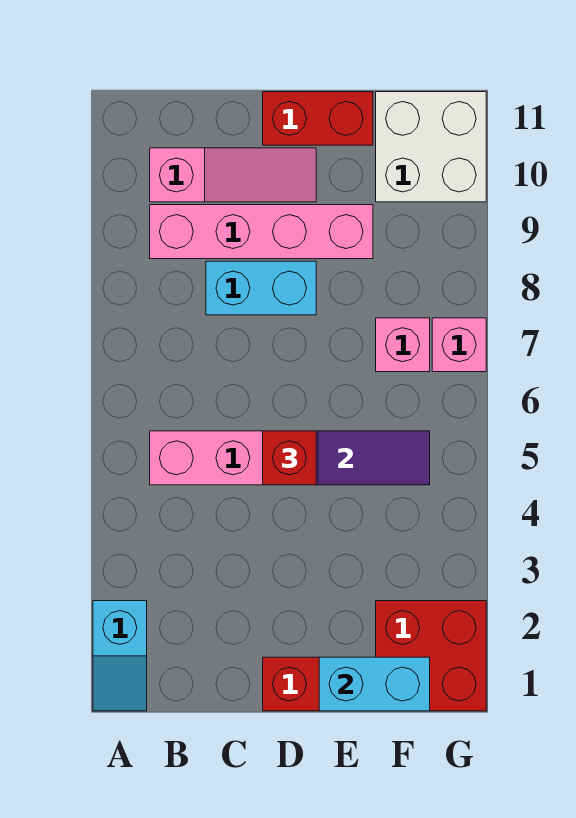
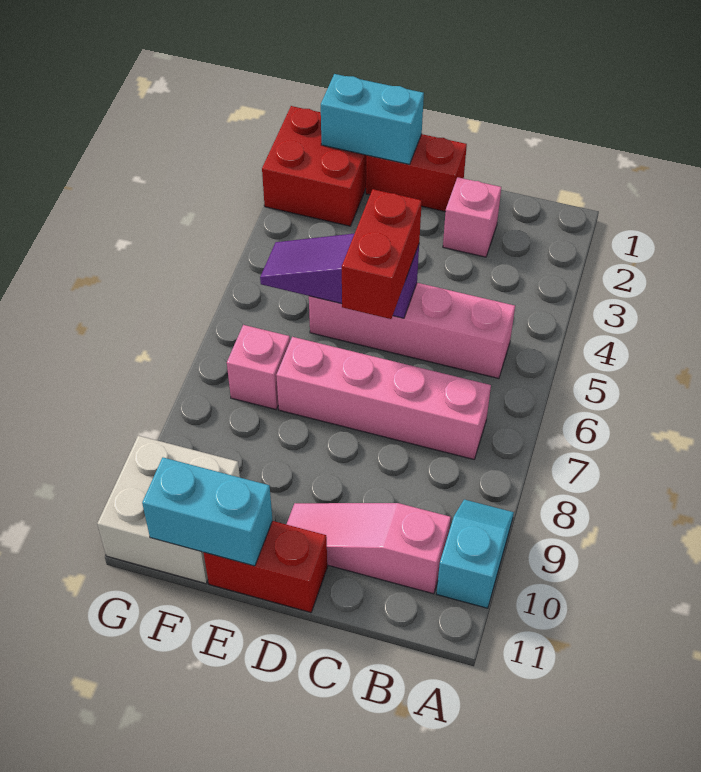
cyan 1x2 slope [93,601,147,711] -> cyan 1x2 slope moved to [437,499,514,608]
pink 1x4 brick [150,205,373,259] -> pink 1x4 brick moved to [276,337,491,459]
cyan 1x2 brick [206,261,316,315] -> cyan 1x2 brick moved to [142,458,273,566]
red 1x1 brick [263,431,316,485] -> red 1x2 brick [342,189,422,319]
pink 1x1 brick [432,318,486,372] -> pink 1x1 brick moved to [443,177,501,257]

